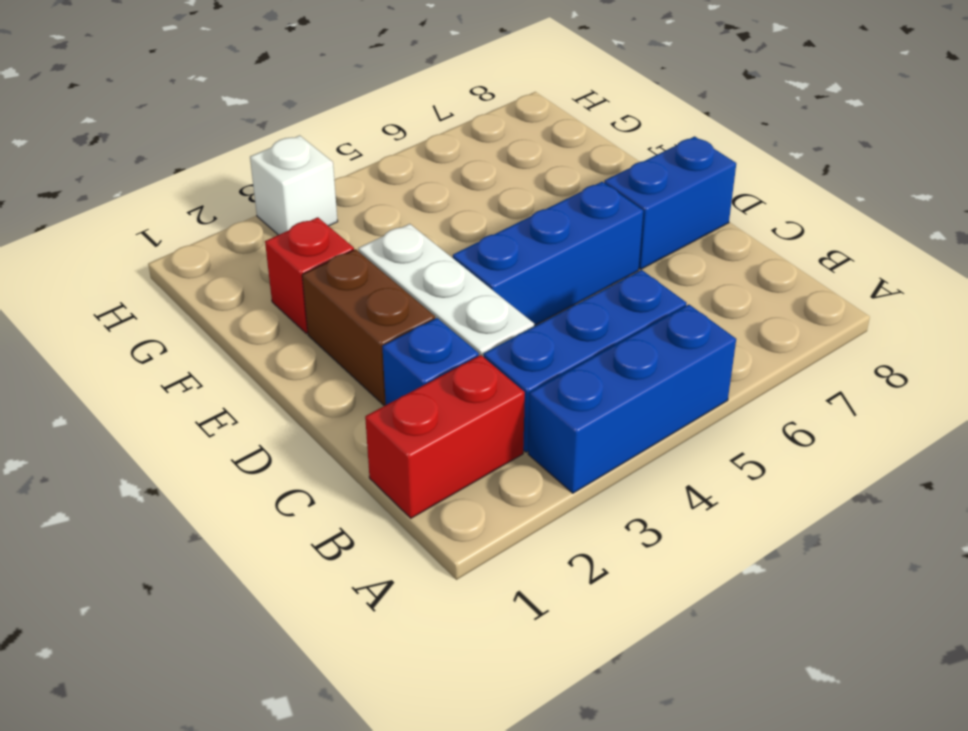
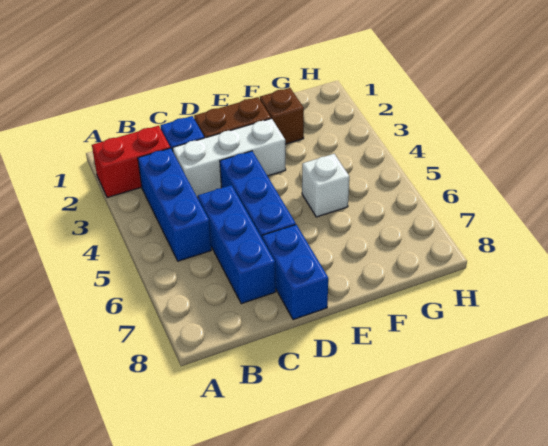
blue 1x3 brick [528,305,736,493] -> blue 1x3 brick moved to [198,185,276,304]
red 1x2 brick [365,355,525,518] -> red 1x2 brick turned to [92,126,170,198]
red 1x1 brick [265,217,354,334] -> brown 1x1 brick [260,88,304,144]
white 1x1 brick [250,135,338,235] -> white 1x1 brick moved to [302,154,349,217]

